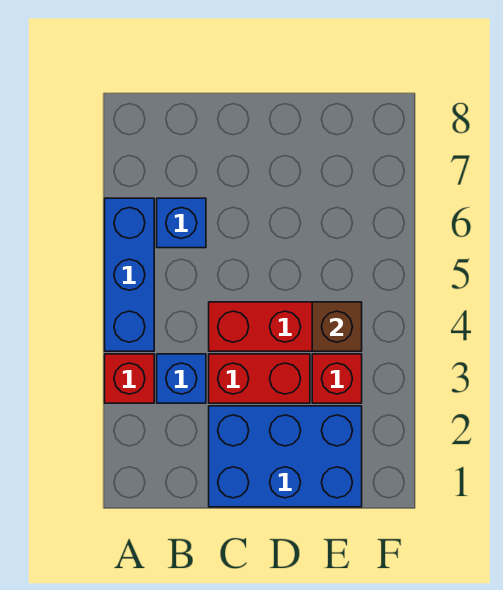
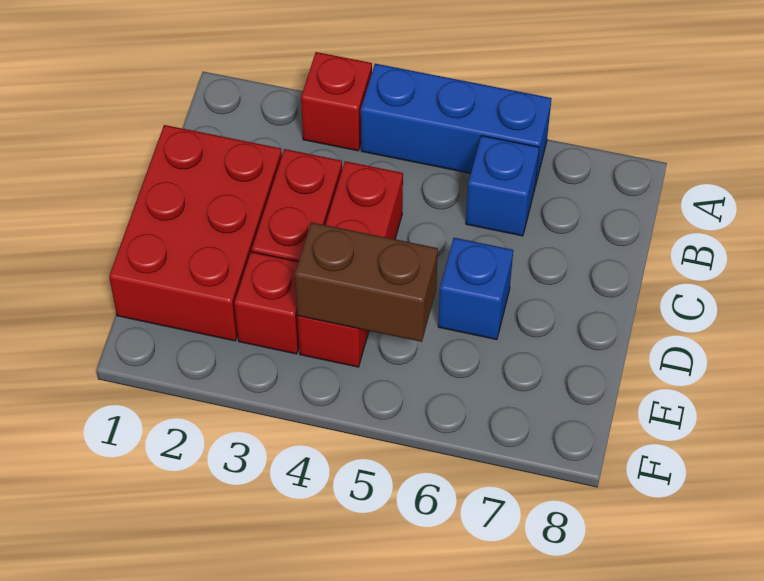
blue 1x1 brick [157,354,206,403] -> blue 1x1 brick moved to [438,238,513,340]
blue 2x3 brick [209,406,362,507] -> red 2x3 brick [109,125,282,341]
brown 1x1 brick [312,302,362,351] -> brown 1x2 brick [295,222,438,342]

